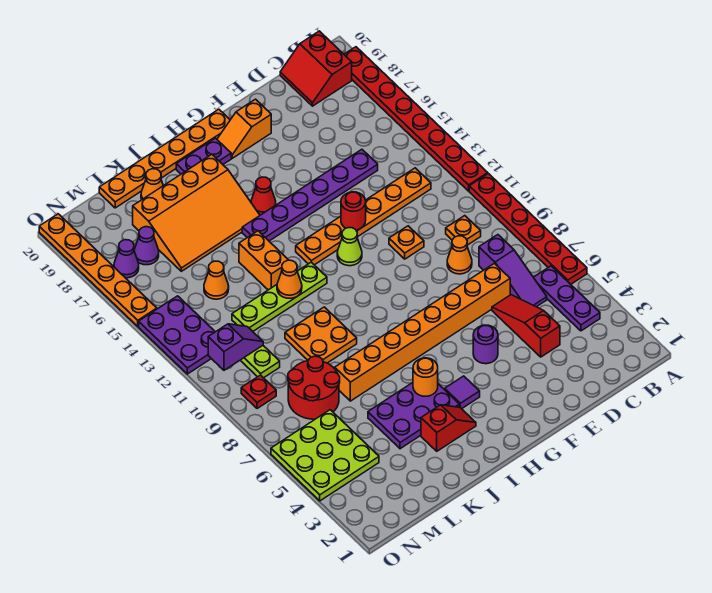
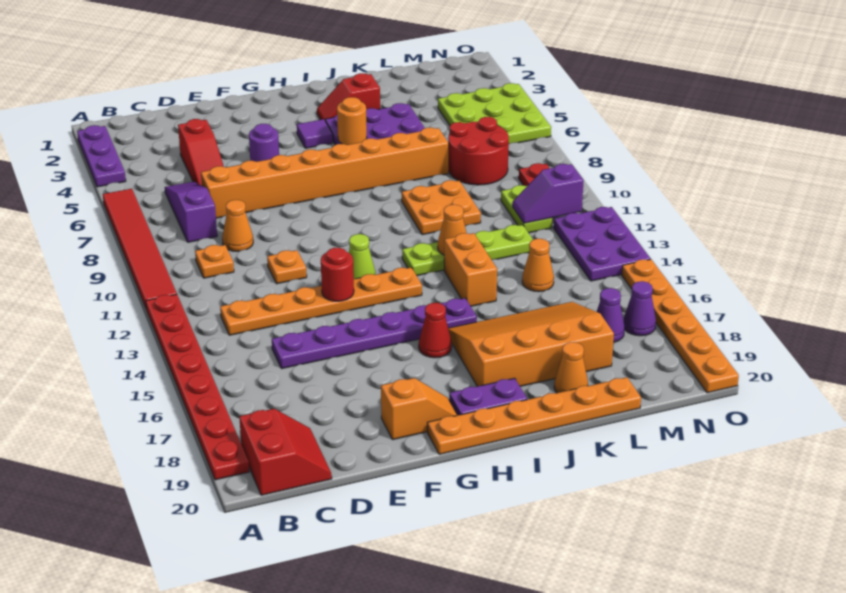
red 1x6 plate [469,174,587,284] -> red 1x6 tile [103,189,177,310]
purple 1x3 plate [533,266,600,331] -> purple 1x3 plate moved to [77,125,126,187]

